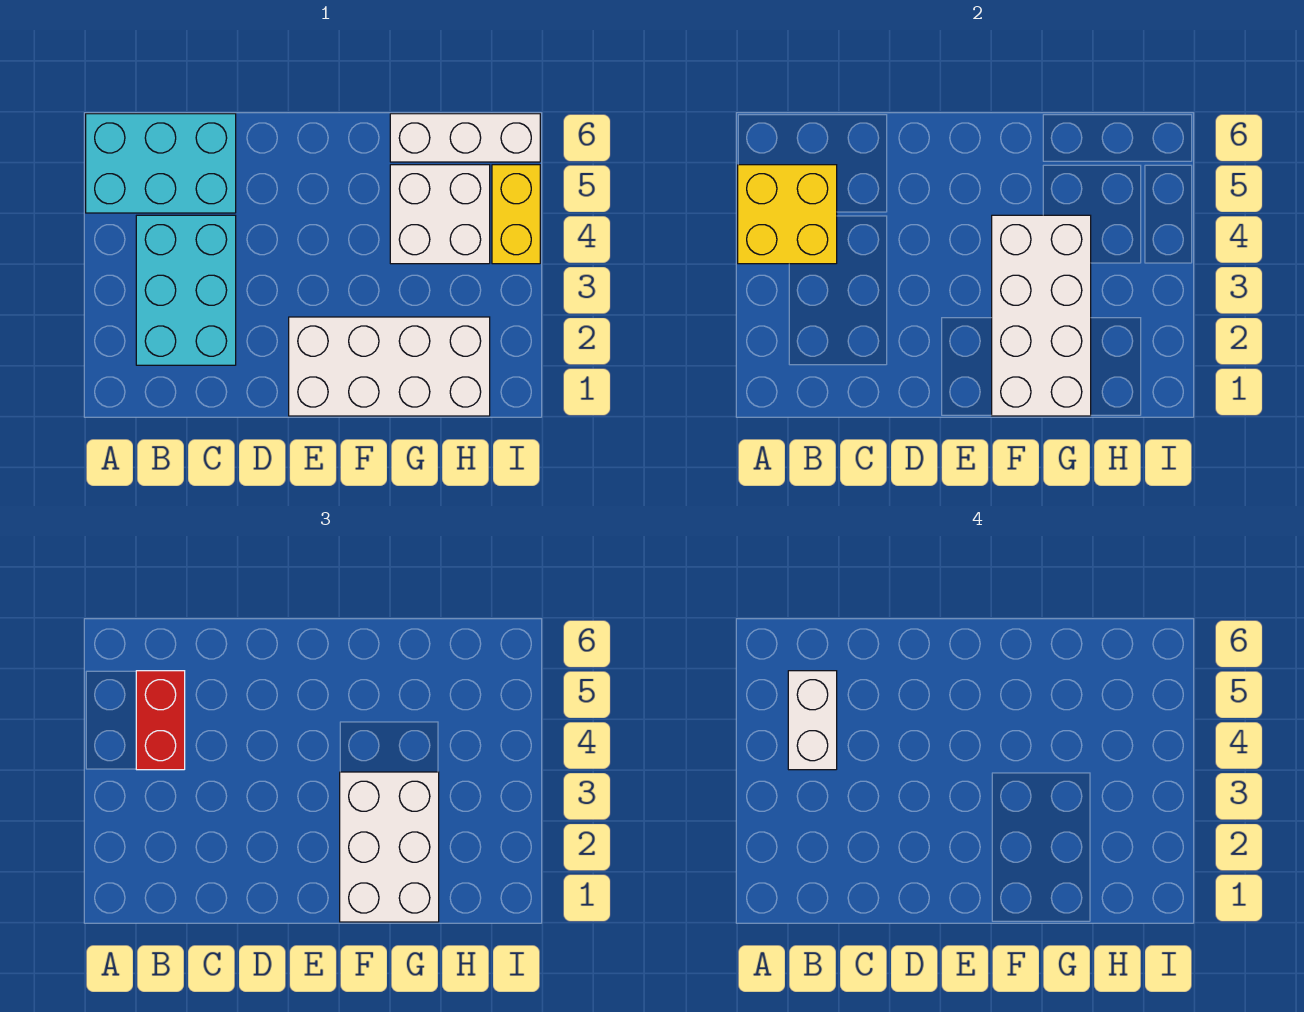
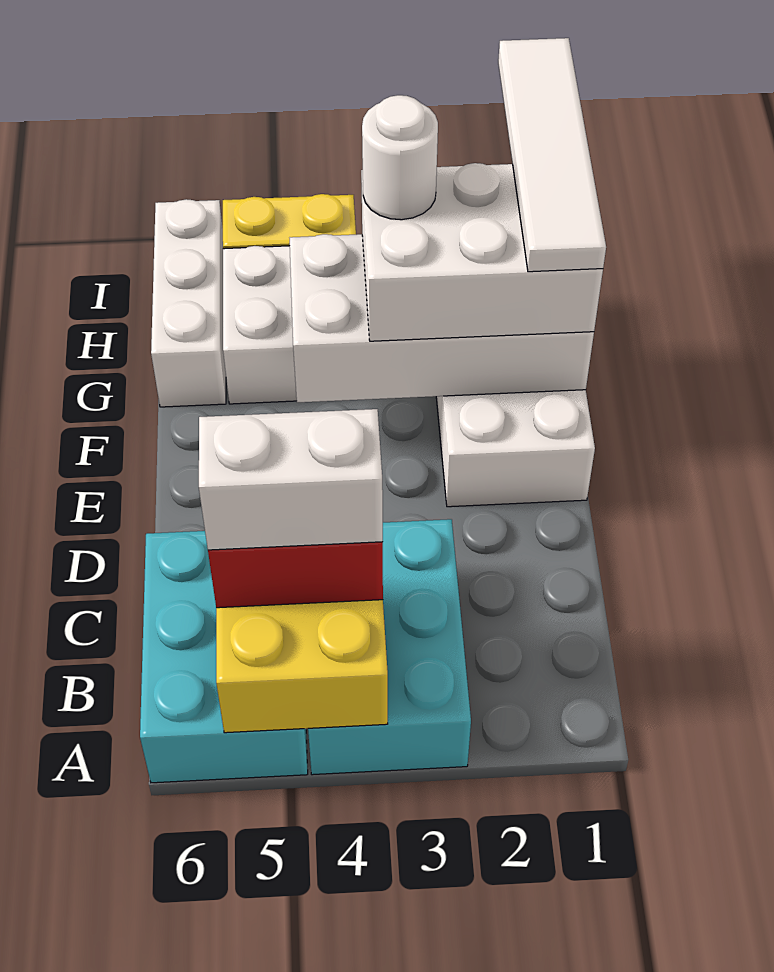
cyan 2x3 brick [136,215,236,365] -> cyan 2x3 brick turned to [308,519,471,775]
none -> white 1x4 tile [498,38,606,272]
none -> white 1x1 round brick [362,95,438,220]

